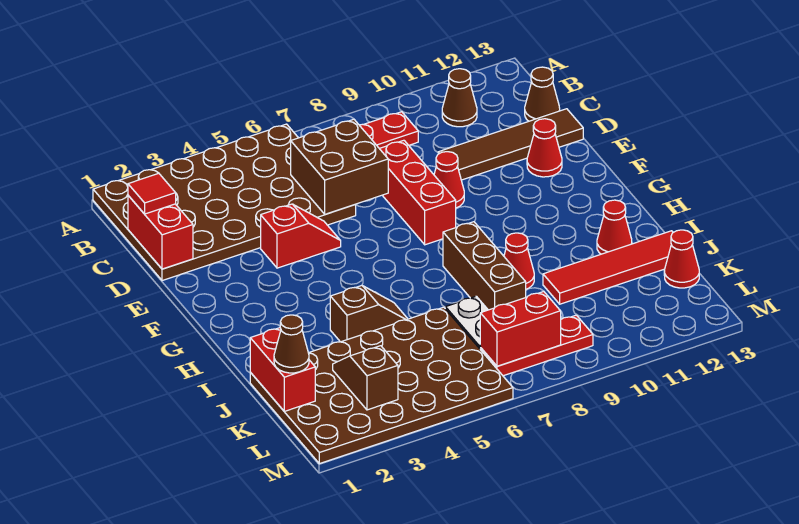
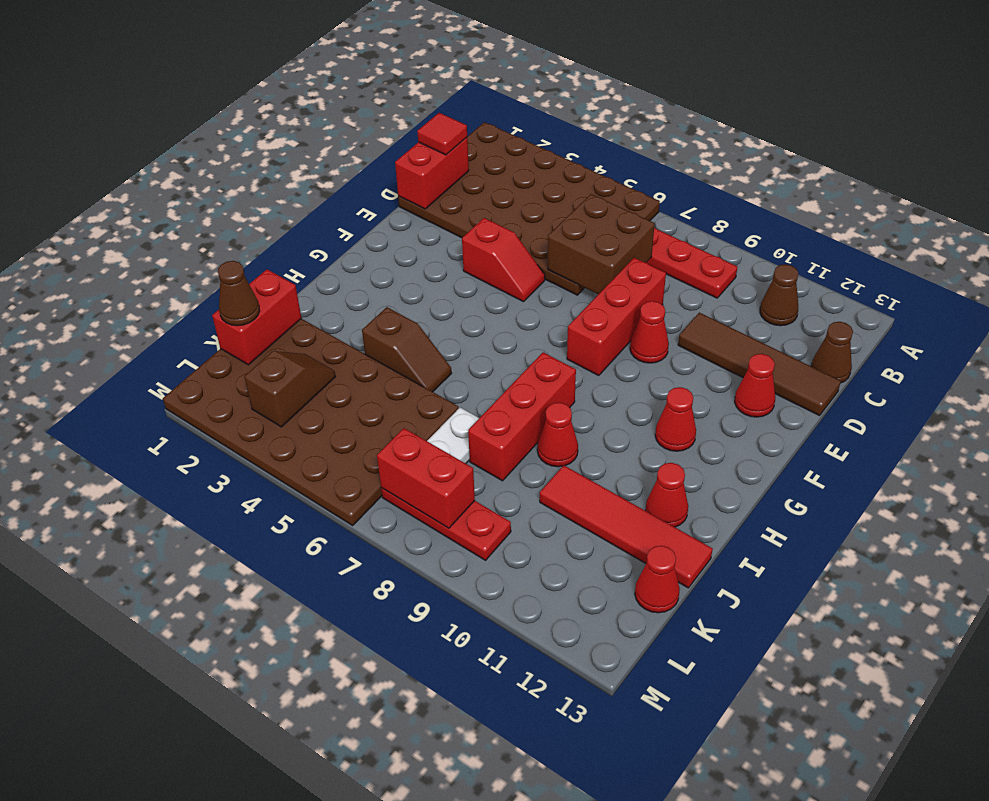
none -> red 1x1 cone [655,387,696,451]
brown 1x3 brick [443,222,526,310] -> red 1x3 brick [468,352,576,481]

